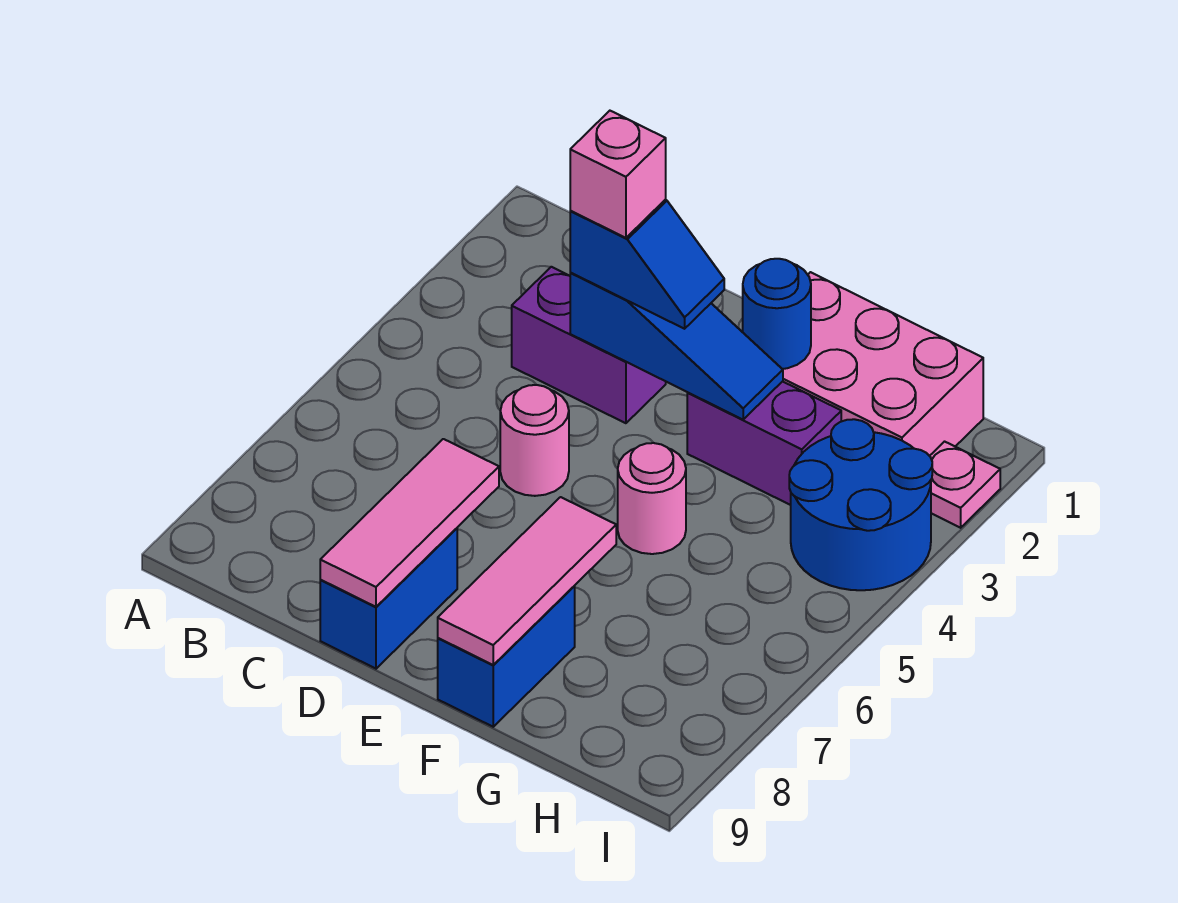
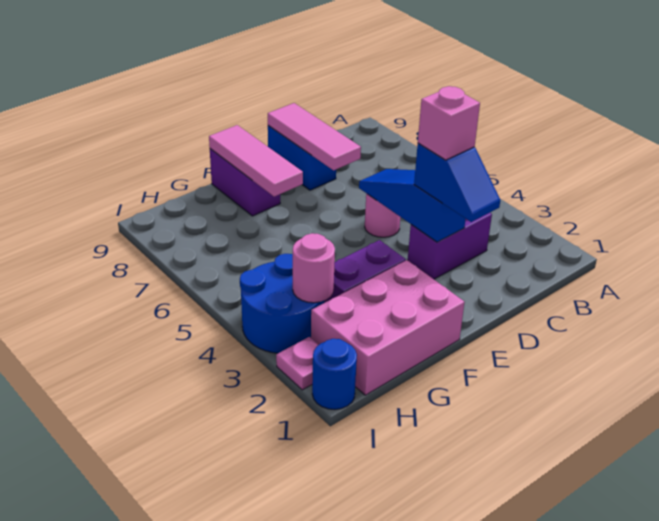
blue 1x3 slope [570,273,783,420] -> blue 1x3 slope turned to [359,169,466,242]
blue 1x2 slope [570,200,724,329] -> blue 1x2 slope turned to [414,143,500,222]
blue 1x1 round brick [743,259,811,369] -> blue 1x1 round brick moved to [312,339,357,410]
pink 1x1 round brick [618,443,686,554] -> pink 1x1 round brick moved to [293,233,335,303]
blue 1x2 brick [438,586,575,727] -> purple 1x2 brick [210,149,280,216]

